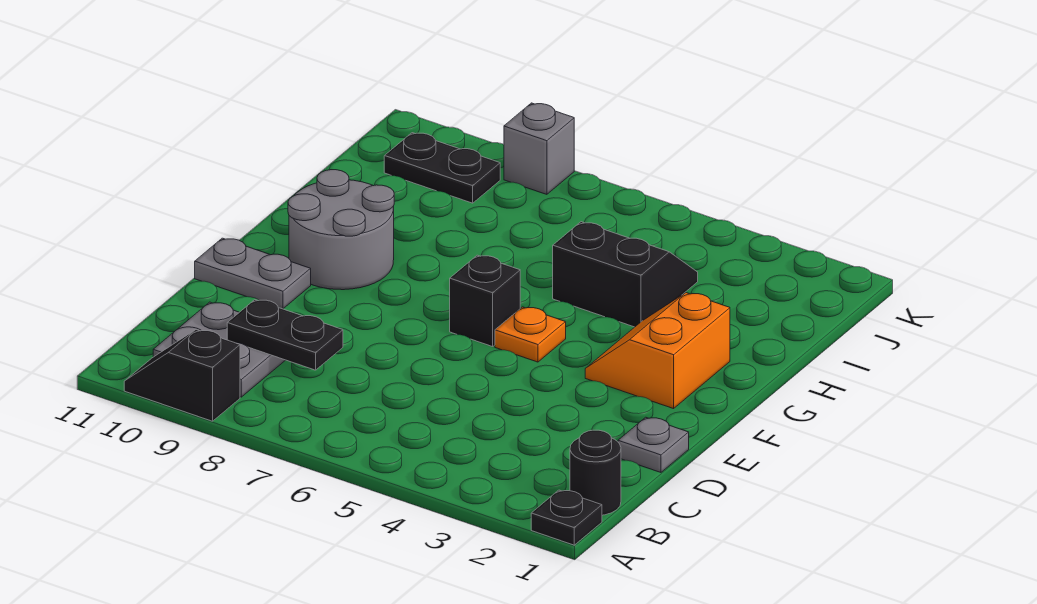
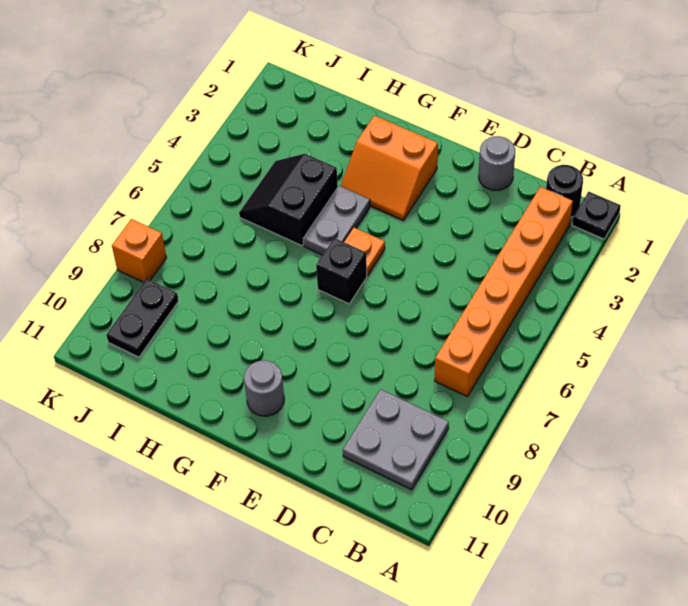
black 1x2 slope [124,330,240,421] -> none
none -> orange 1x6 brick [434,187,573,397]
black 1x2 plate [227,300,343,370] -> none
grey 1x1 plate [618,417,689,472] -> grey 1x1 round brick [479,136,515,190]
grey 1x2 plate [195,238,311,309] -> grey 1x2 plate moved to [303,186,370,255]
grey 2x2 round brick [288,170,394,290] -> grey 1x1 round brick [244,360,284,416]
grey 1x1 brick [504,103,574,194] -> orange 1x1 brick [112,219,167,282]

